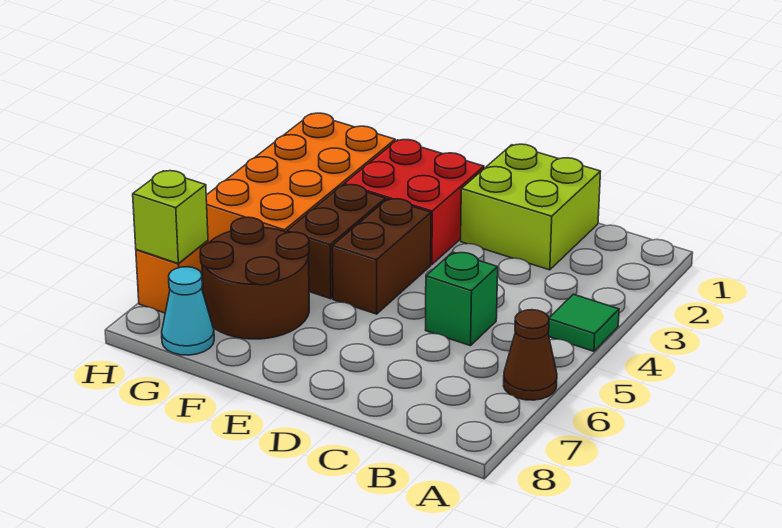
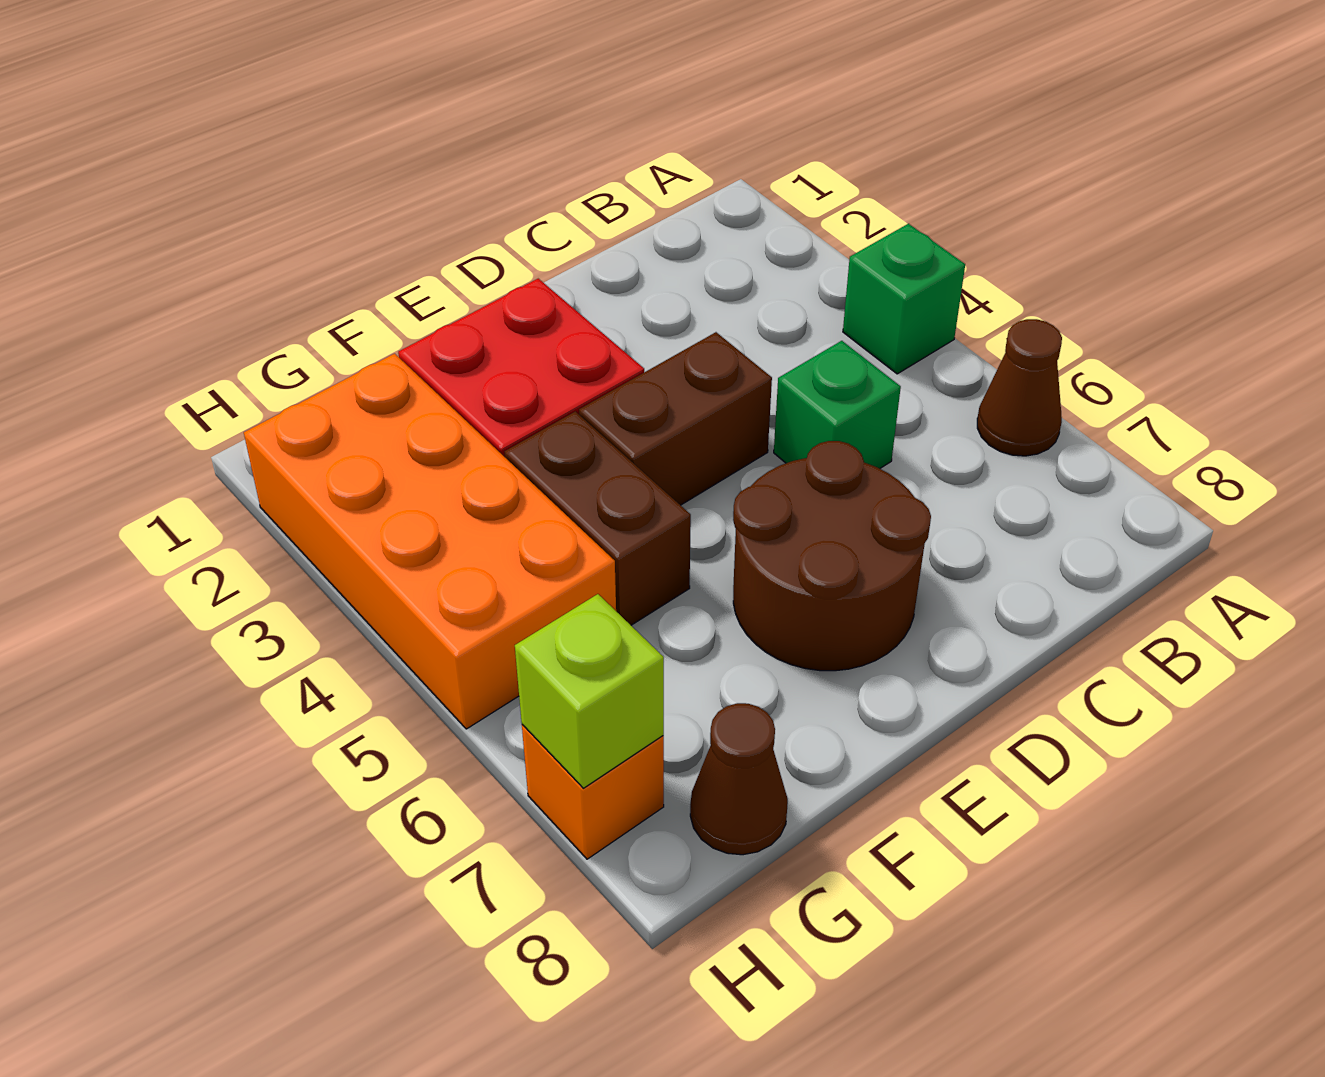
green 1x1 tile [548,294,619,351] -> green 1x1 brick [843,224,965,374]
lime 2x2 brick [461,144,601,270] -> none
brown 1x2 brick [332,199,431,314] -> brown 1x2 brick turned to [579,332,772,505]
brown 2x2 round brick [200,217,309,339] -> brown 2x2 round brick moved to [733,441,931,671]
cyan 1x1 cone [162,267,214,355] -> brown 1x1 cone [690,703,788,855]

